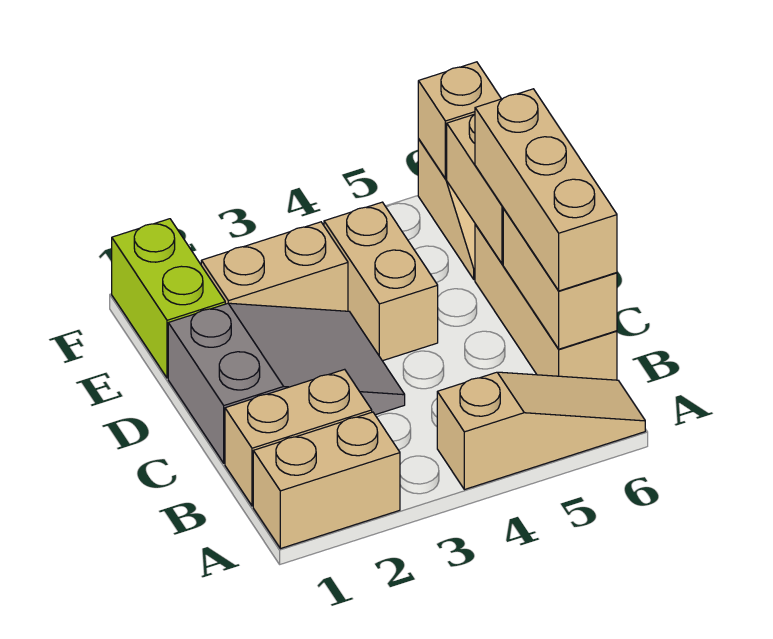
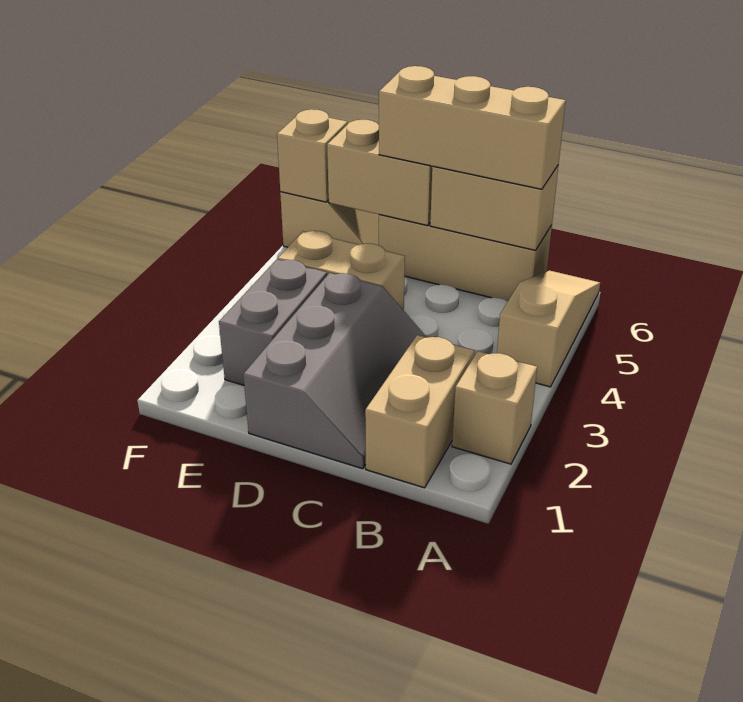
tan 1x2 brick [253,412,400,549] -> tan 1x1 brick [452,351,537,464]
grey 2x3 slope [168,303,405,463] -> grey 2x3 slope turned to [243,273,426,469]
lime 1x2 brick [112,219,225,378] -> none
tan 1x2 brick [201,222,348,311] -> grey 1x2 brick [219,260,327,385]

